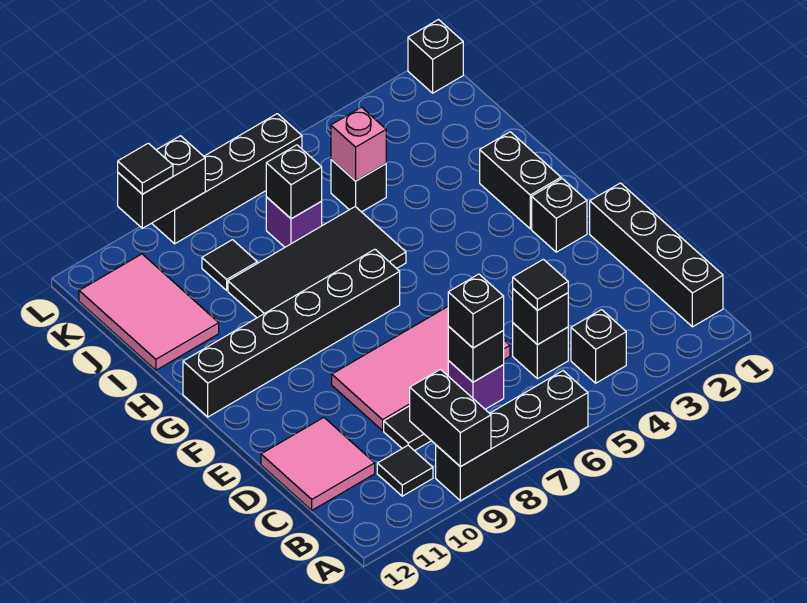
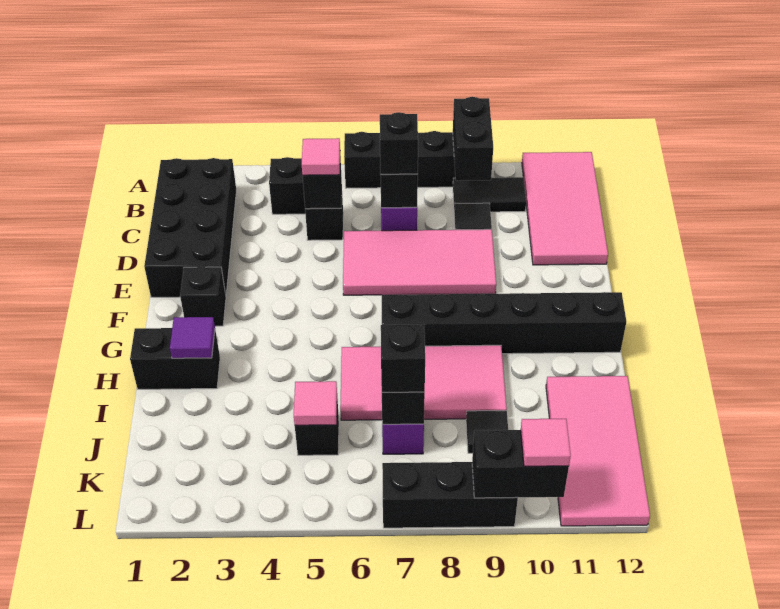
black 1x4 brick [590,183,723,327] -> black 2x4 brick [144,158,236,297]
black 1x1 tile [377,445,433,496] -> black 1x2 tile [453,177,526,212]
black 1x1 tile [513,259,568,310] -> pink 1x1 tile [302,138,340,175]
pink 2x2 tile [261,418,375,510] -> pink 2x4 tile [522,152,608,265]
black 1x2 brick [480,132,561,229] -> black 1x2 brick turned to [130,328,220,389]
none -> purple 1x1 tile [170,317,215,358]
black 2x4 tile [228,207,406,318] -> pink 2x4 tile [340,345,507,420]
pink 2x3 tile [79,254,219,370] -> pink 2x4 tile [546,376,650,526]
pink 1x1 brick [331,107,386,181] -> pink 1x1 tile [294,381,337,425]
black 1x1 brick [408,20,463,93] -> black 1x1 brick moved to [381,324,425,392]
black 1x4 brick [152,114,302,244] -> black 1x3 brick [382,462,518,528]
black 1x1 tile [118,143,173,194] -> pink 1x1 tile [521,419,571,466]

